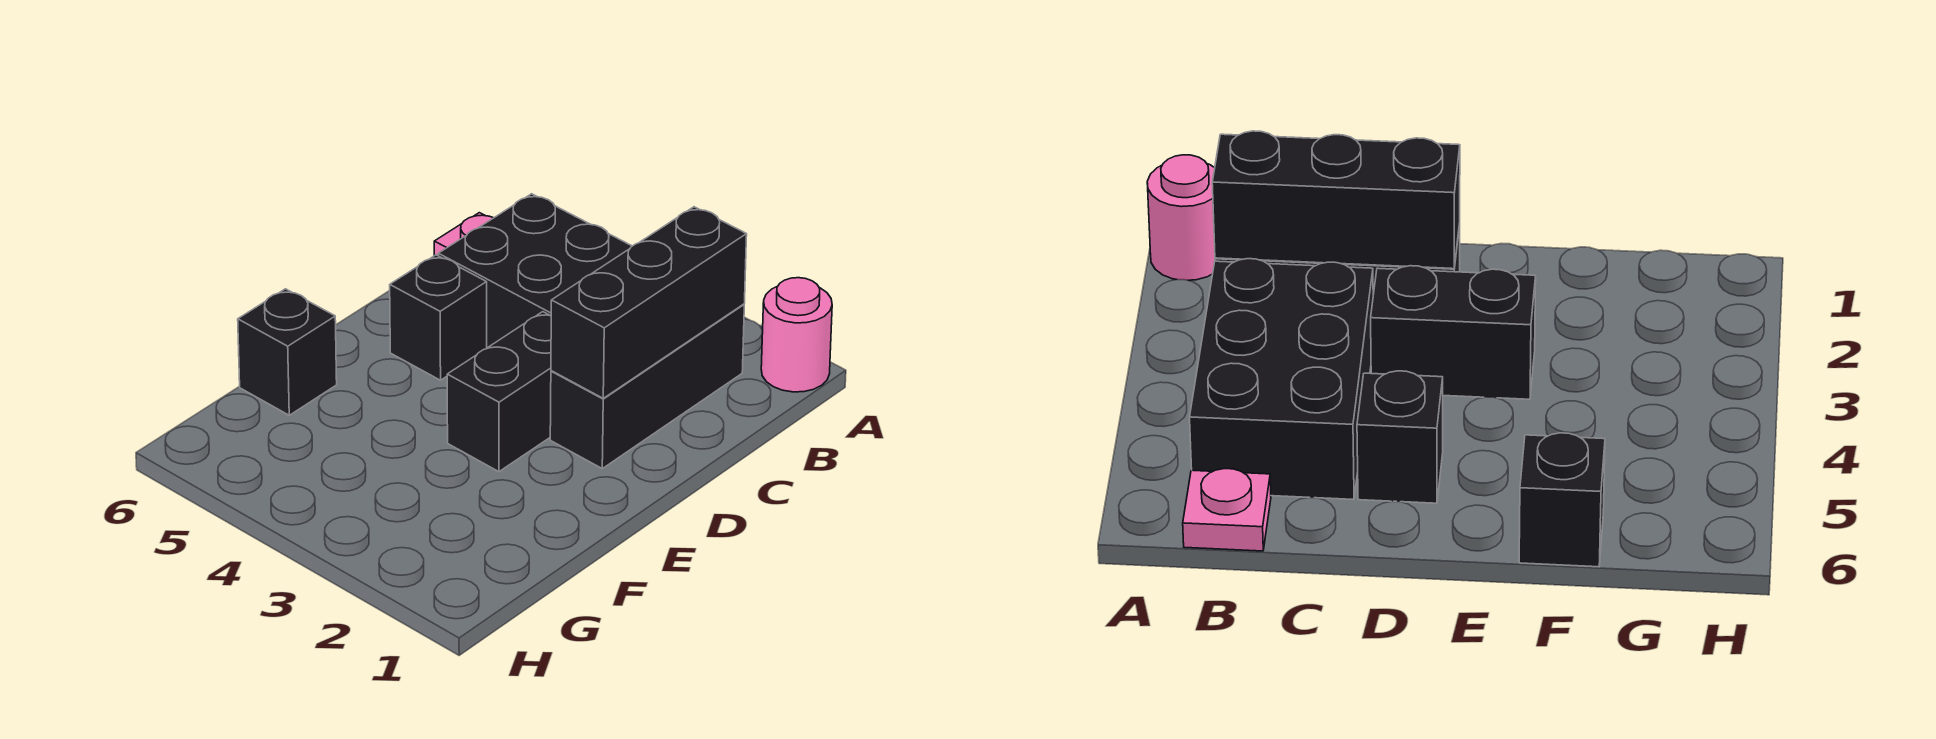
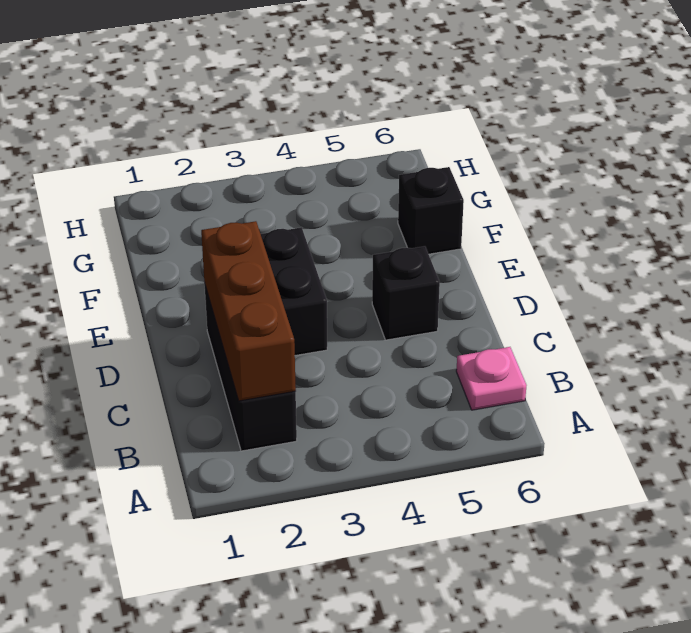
pink 1x1 round brick [761,278,832,392] -> none
black 1x3 brick [551,207,747,398] -> brown 1x3 brick [201,221,296,401]
black 2x3 brick [438,194,632,348] -> none

